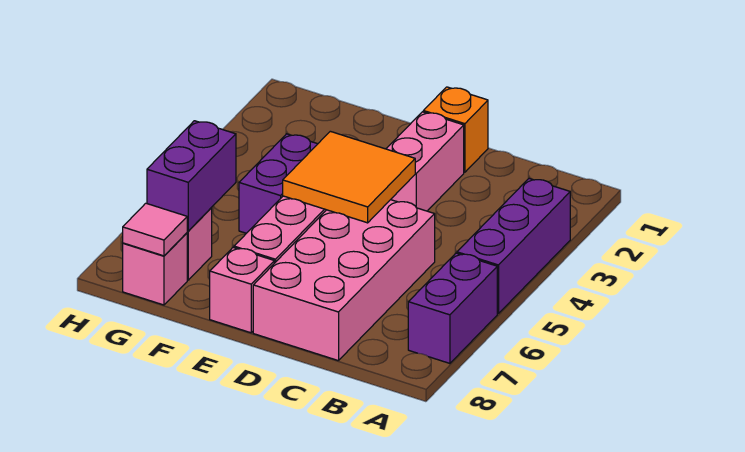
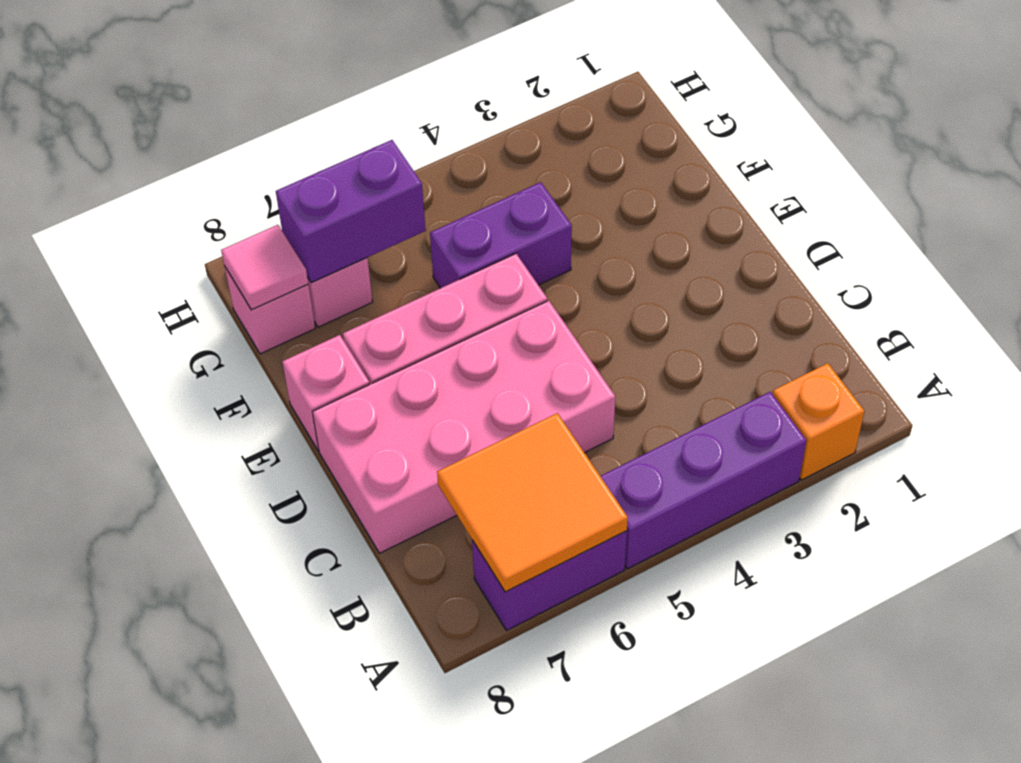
orange 1x1 brick [423,87,488,172] -> orange 1x1 brick moved to [773,363,864,480]
pink 1x2 brick [386,112,464,211] -> none
orange 2x2 tile [283,131,415,223] -> orange 2x2 tile moved to [437,413,628,592]

